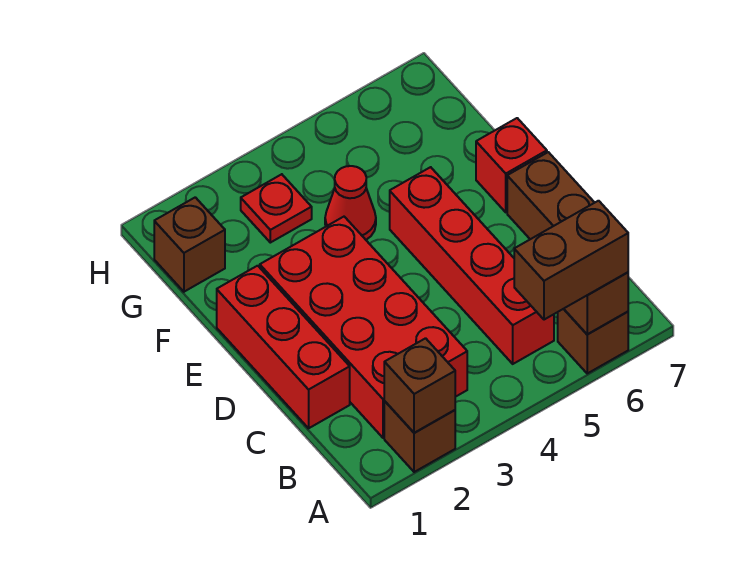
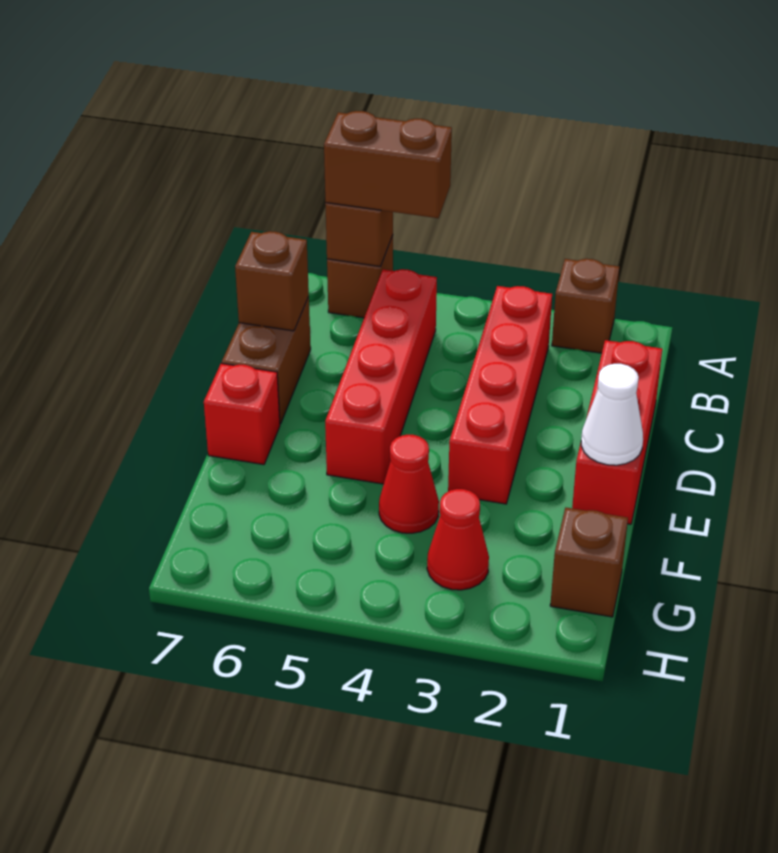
brown 1x1 brick [384,338,455,433] -> brown 1x1 brick moved to [235,231,309,331]
red 2x4 brick [260,217,467,438] -> red 1x4 brick [448,286,552,504]
none -> white 1x1 cone [581,364,643,465]
red 1x1 plate [241,174,312,243] -> red 1x1 cone [427,489,489,590]

